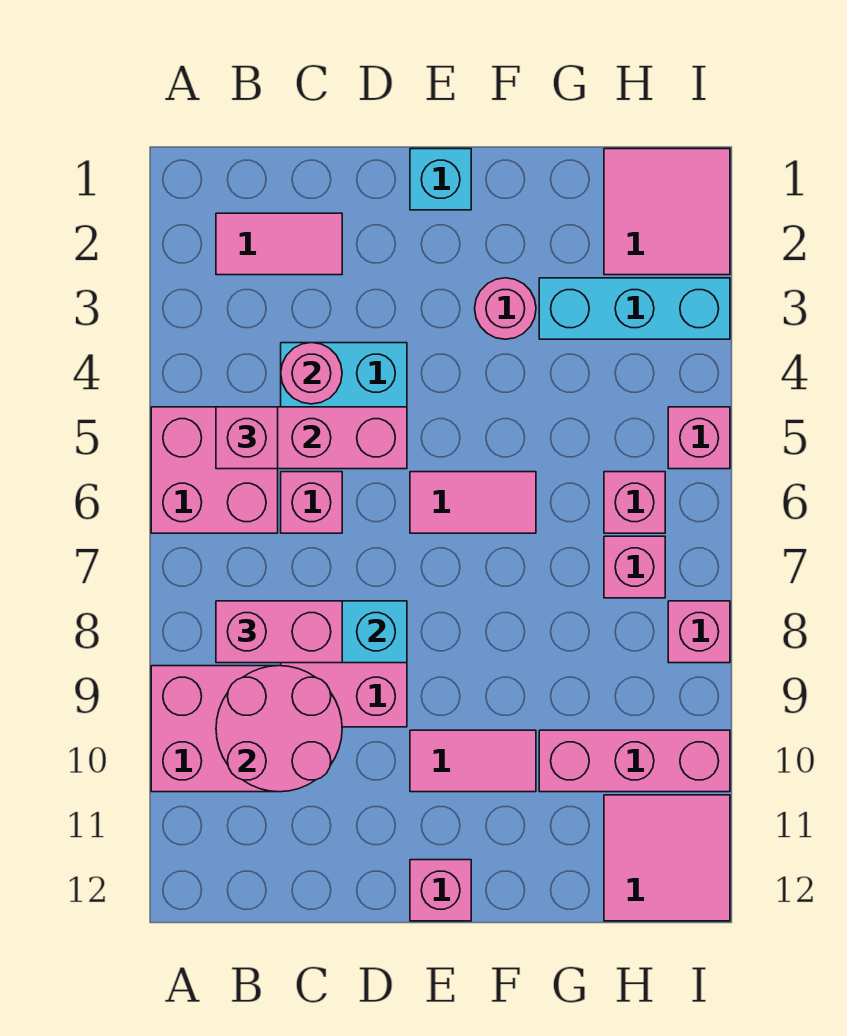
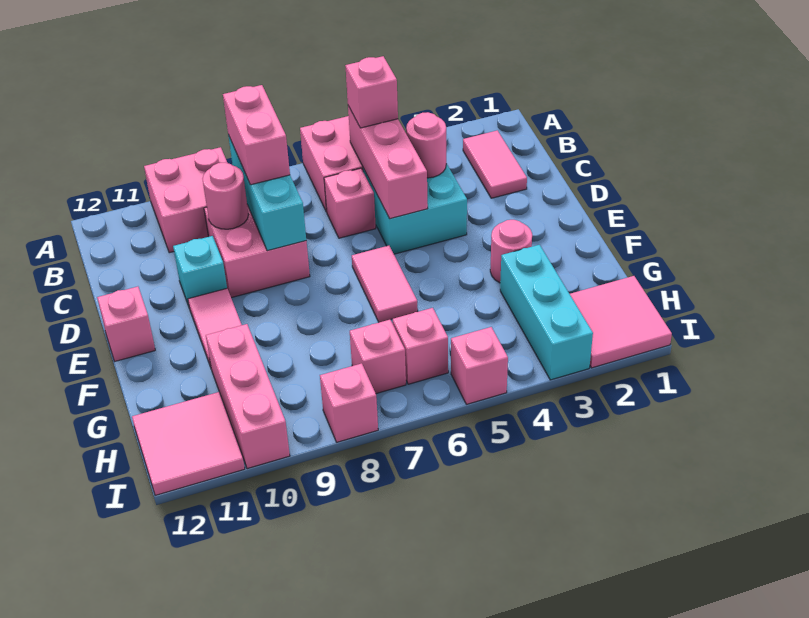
pink 2x2 round brick [216,666,342,792] -> pink 1x1 round brick [202,162,249,229]
cyan 1x1 brick [410,149,471,210] -> cyan 1x1 brick moved to [173,236,227,309]

